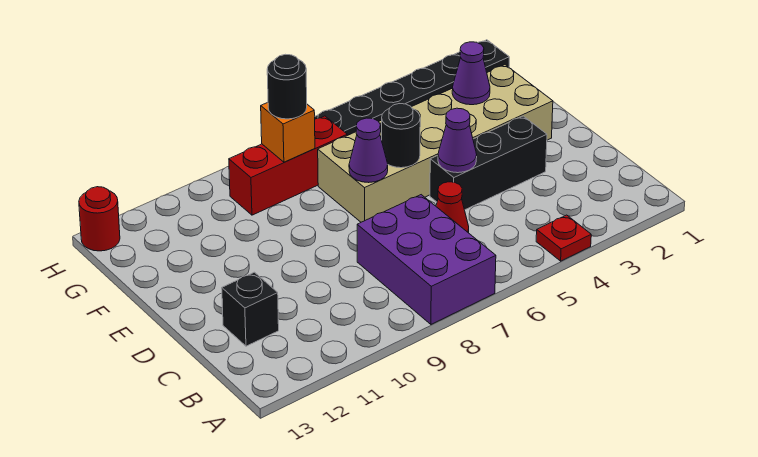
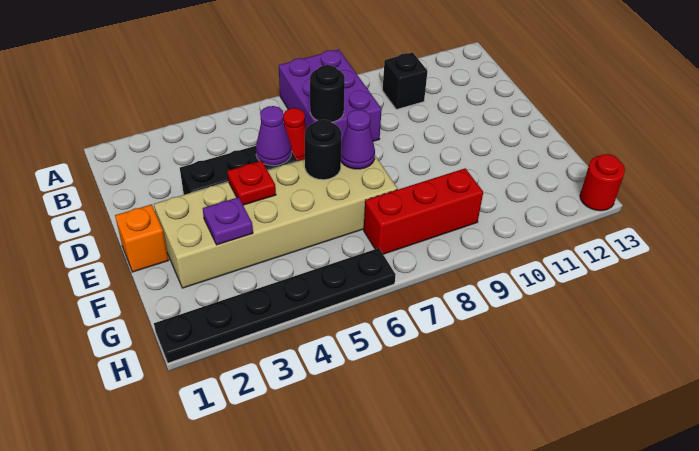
red 1x1 plate [536,215,591,261] -> red 1x1 plate moved to [227,161,276,205]
black 1x1 brick [222,272,279,346] -> black 1x1 brick moved to [383,52,427,109]
purple 1x1 cone [452,42,490,105] -> purple 1x1 plate [203,197,253,245]
orange 1x1 brick [261,103,315,162] -> orange 1x1 brick moved to [115,204,169,272]
black 1x1 round brick [267,54,307,119] -> black 1x1 round brick moved to [310,65,345,122]

